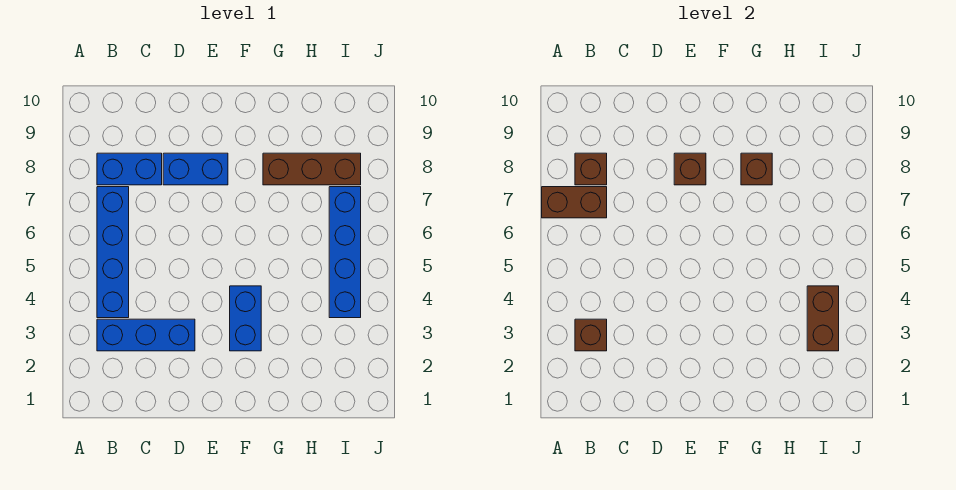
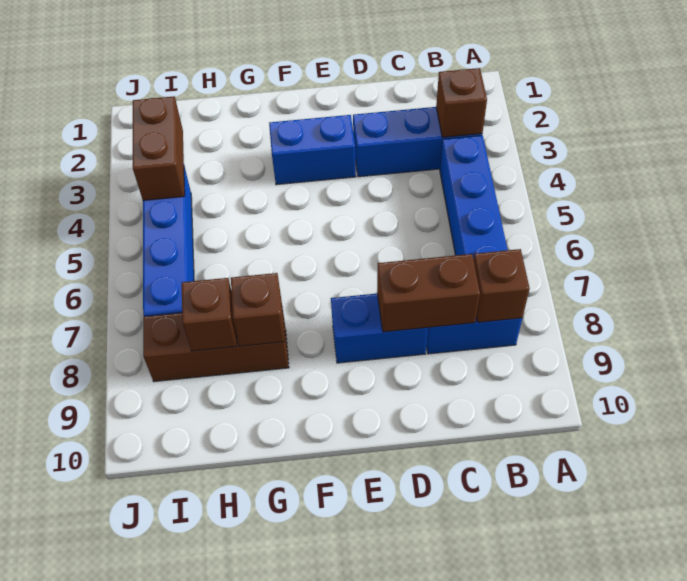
brown 1x2 brick [542,187,607,218] -> brown 1x2 brick moved to [377,254,480,332]
brown 1x1 brick [674,153,706,185] -> brown 1x1 brick moved to [182,278,237,351]
blue 1x2 brick [230,286,261,351] -> blue 1x2 brick turned to [269,115,356,185]

